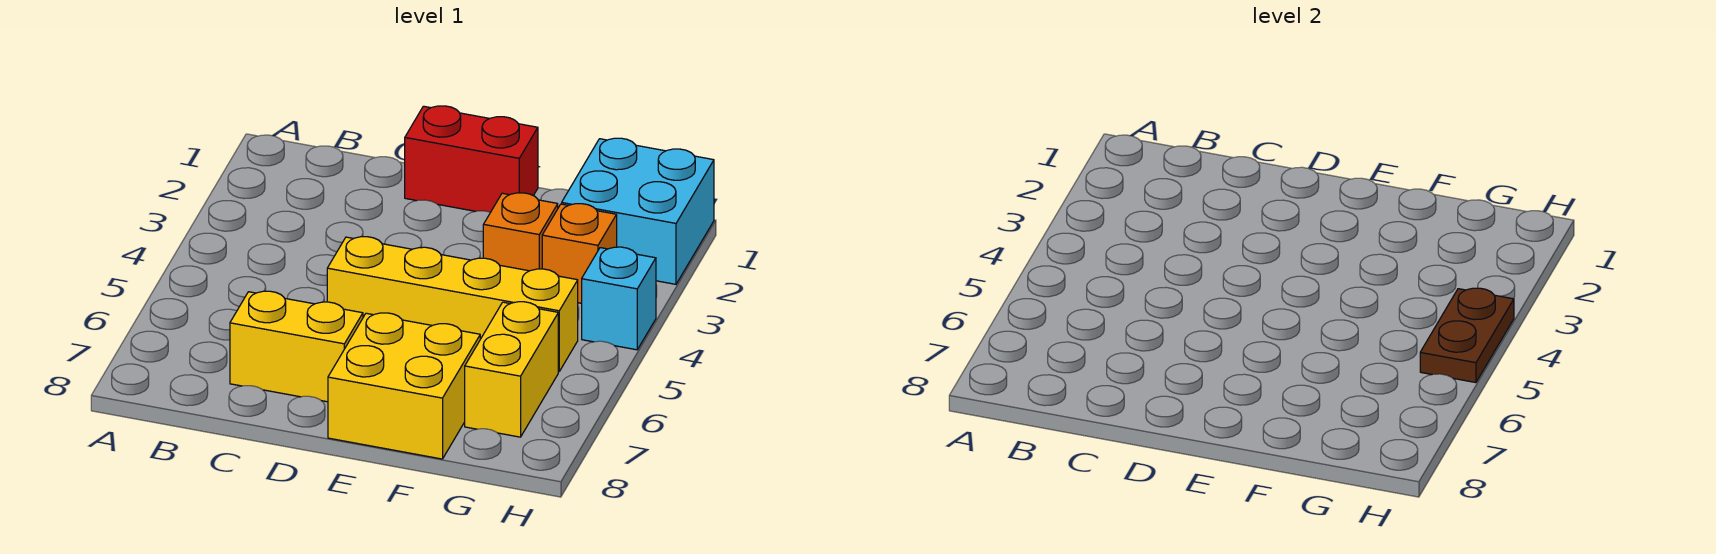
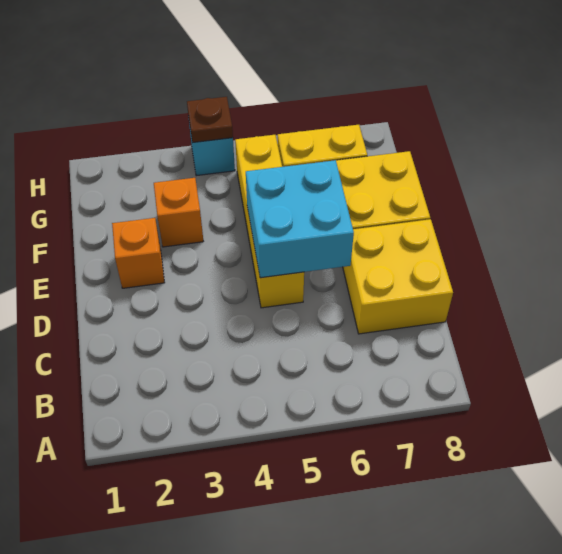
yellow 1x2 brick [230,291,363,402] -> yellow 2x2 brick [343,219,453,334]
red 1x2 brick [405,106,538,212] -> none
cyan 2x2 brick [562,138,714,284] -> cyan 2x2 brick moved to [246,160,354,278]
orange 1x1 brick [542,204,617,303] -> orange 1x1 brick moved to [112,218,164,288]
brown 1x2 plate [1420,288,1514,383] -> brown 1x1 plate [187,97,233,143]

